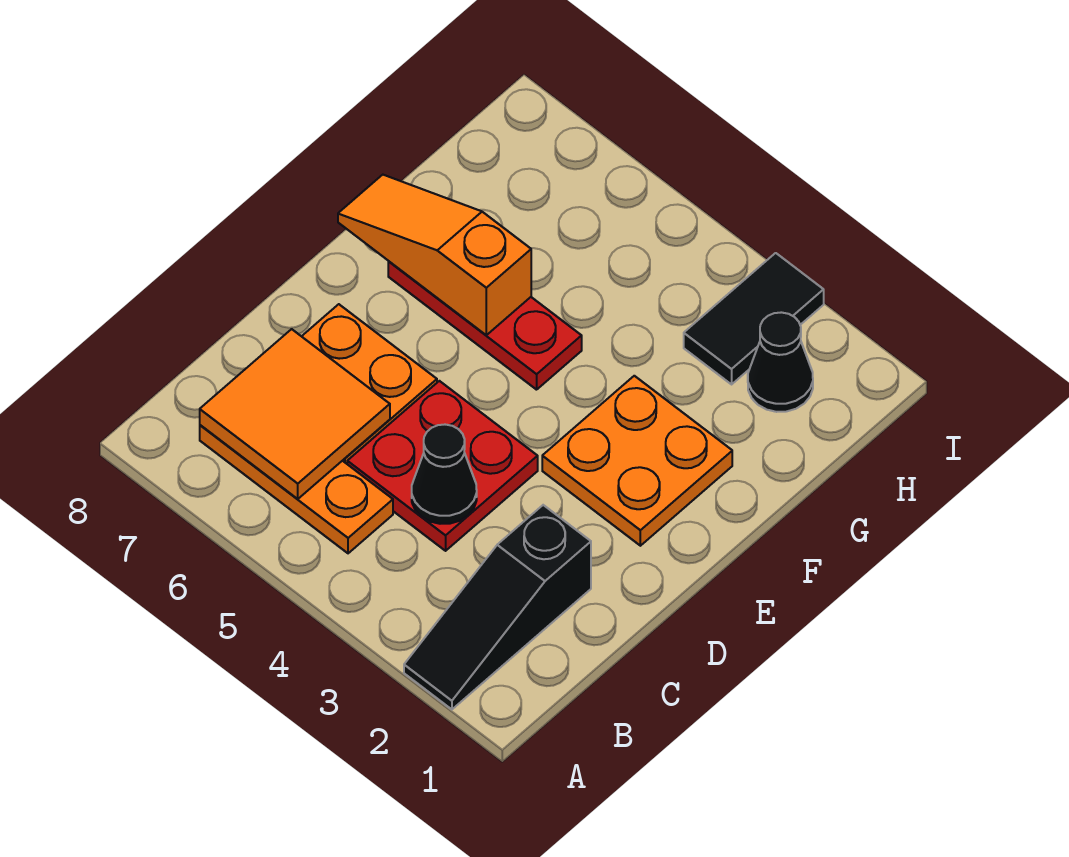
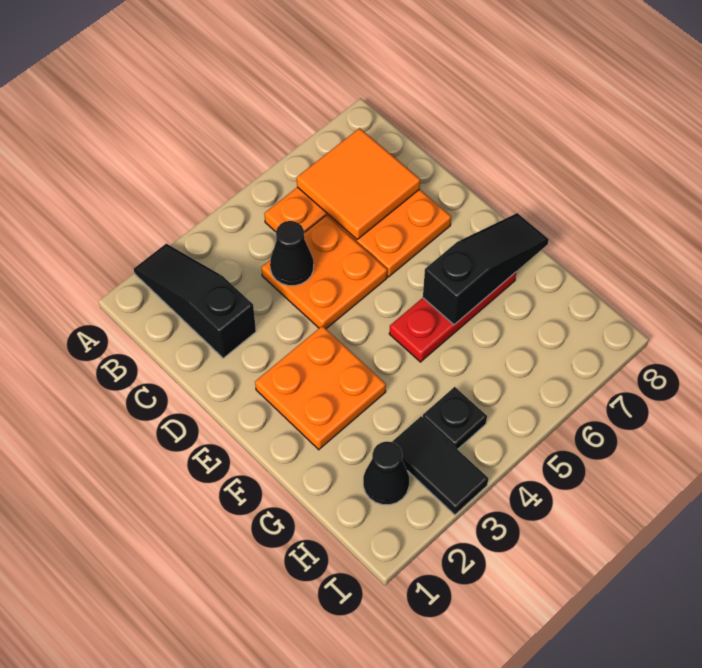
red 2x2 plate [347,381,538,551] -> orange 2x2 plate [261,216,387,329]
orange 1x3 slope [338,175,531,335] -> black 1x3 slope [423,213,549,325]
none -> black 1x1 plate [423,387,487,449]

